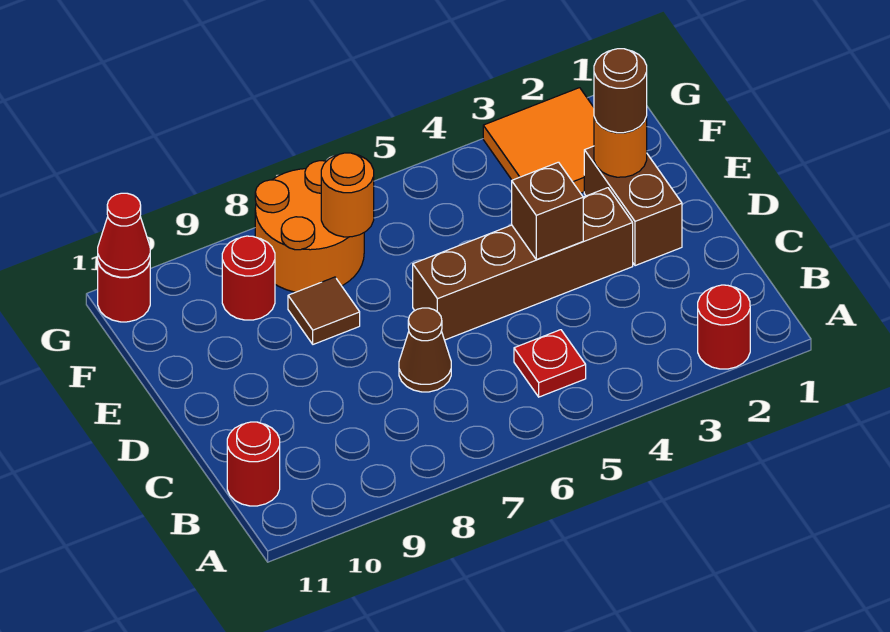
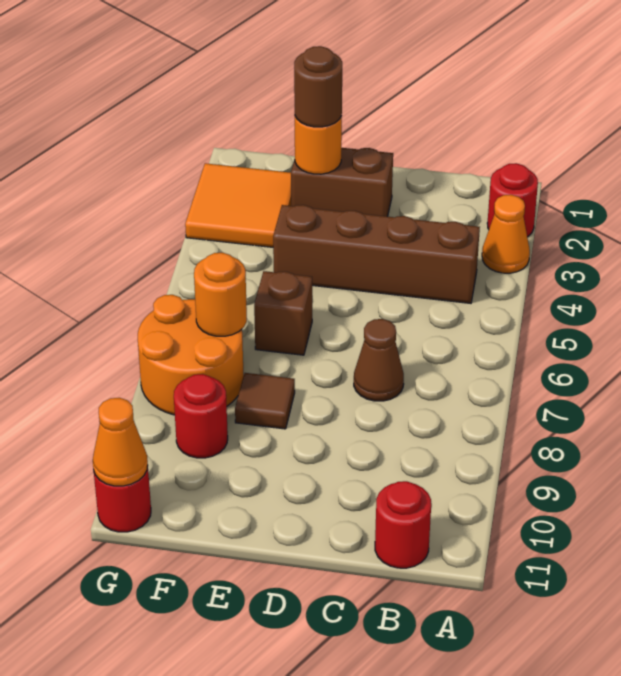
none -> orange 1x1 cone [482,195,530,273]
red 1x1 plate [514,330,586,397] -> none
brown 1x4 brick [413,188,633,340] -> brown 1x4 brick turned to [273,205,480,303]
brown 1x1 brick [512,162,583,260] -> brown 1x1 brick moved to [254,271,312,355]
red 1x1 cone [98,193,150,277] -> orange 1x1 cone [93,398,148,486]

